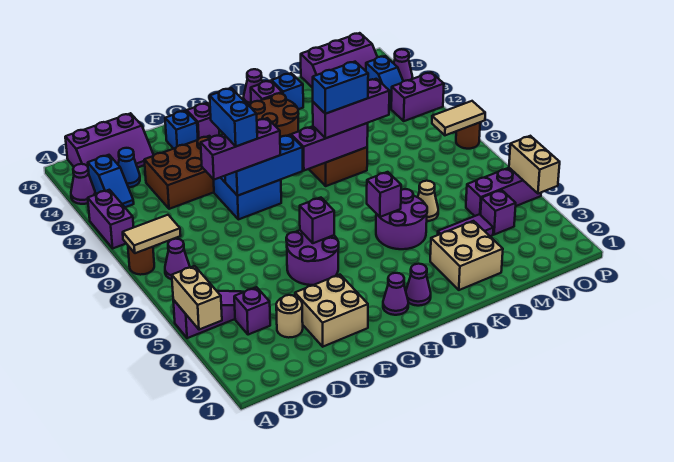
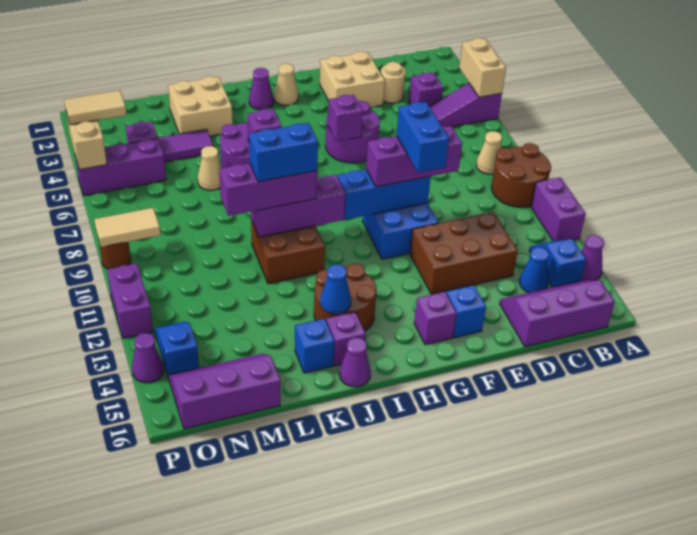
brown 1x1 round brick [128,246,154,275] -> brown 2x2 round brick [491,143,551,208]
tan 1x2 tile [123,215,181,253] -> tan 1x2 tile moved to [64,90,127,125]
purple 1x1 cone [165,239,190,279] -> tan 1x1 cone [476,131,502,174]
purple 1x1 cone [383,273,408,315] -> tan 1x1 cone [274,64,298,105]
none -> blue 1x1 cone [320,264,351,314]
purple 1x2 brick [391,72,444,121] -> purple 1x2 brick turned to [107,263,153,338]

